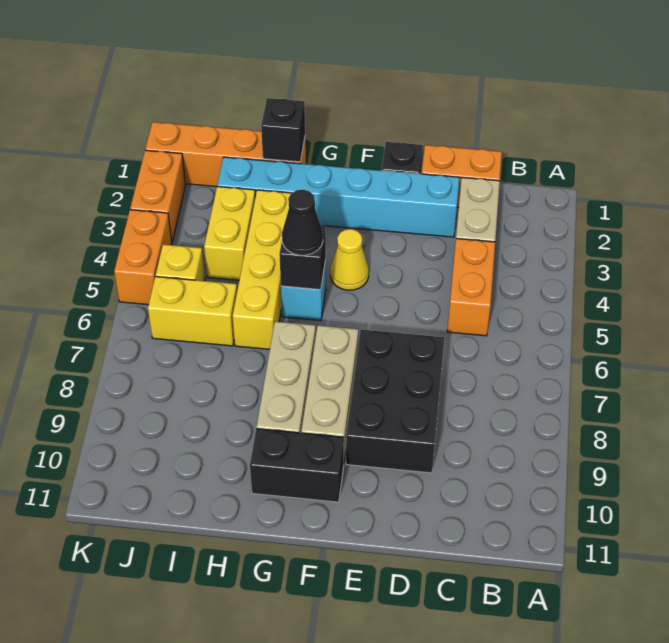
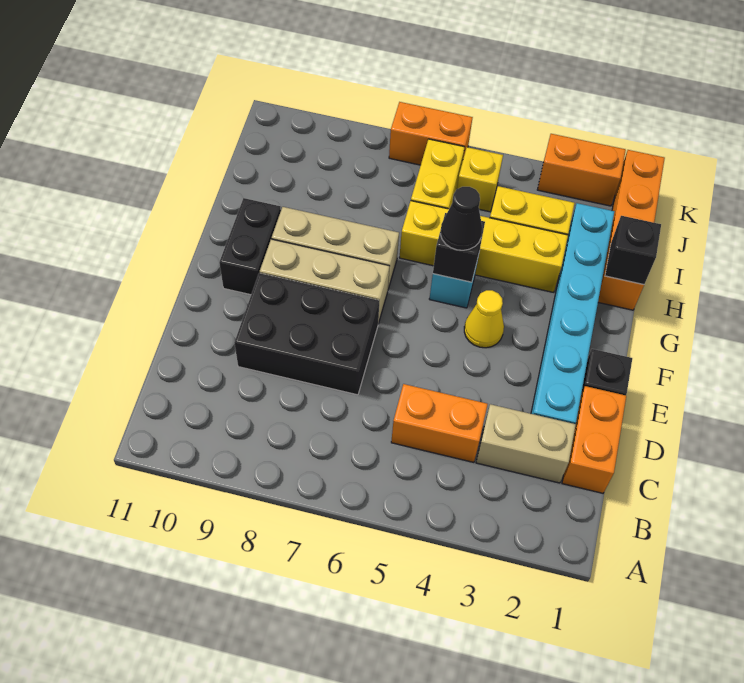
orange 1x2 brick [114,210,172,305] -> orange 1x2 brick moved to [389,102,473,165]

